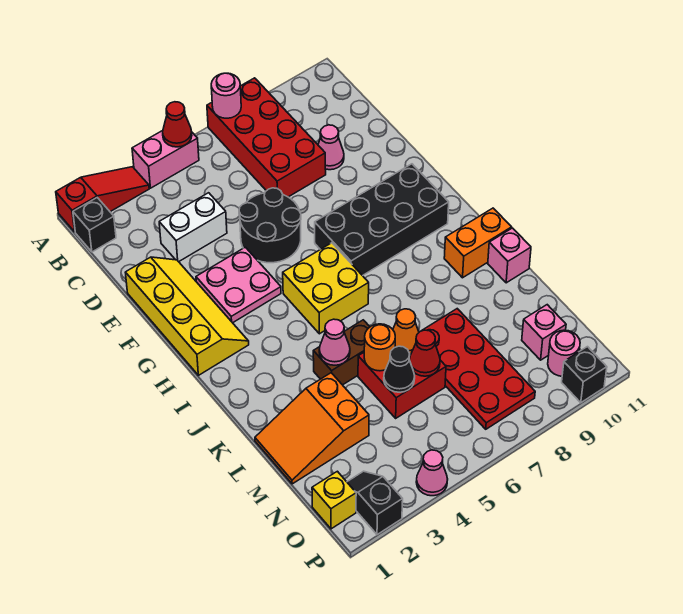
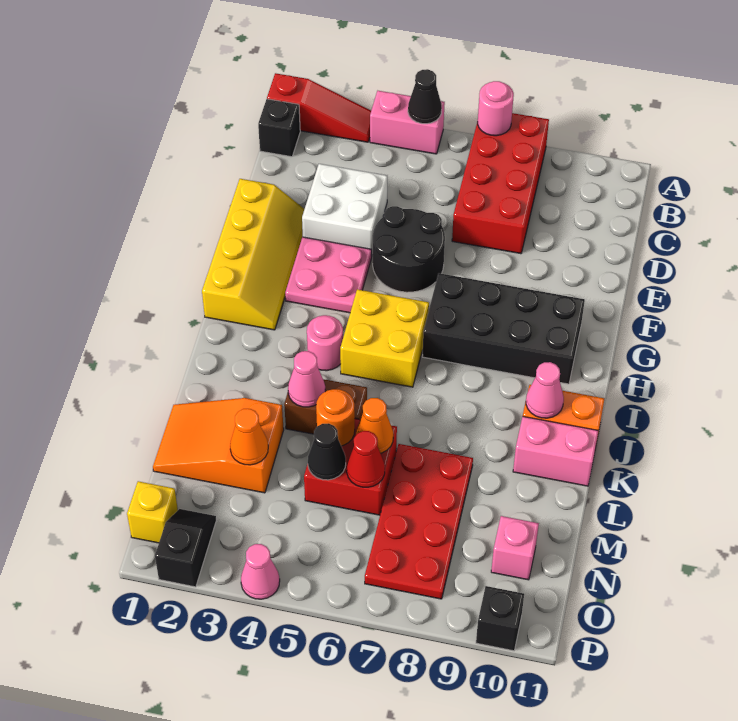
red 1x1 cone [163,102,192,147] -> black 1x1 cone [408,69,442,124]
white 1x2 brick [159,193,227,262] -> white 2x2 brick [302,164,387,255]
pink 1x1 cone [318,125,344,170] -> pink 1x1 cone moved to [526,362,564,418]
pink 1x1 brick [488,228,531,283] -> pink 1x2 brick [513,416,598,486]
none -> orange 1x1 cone [230,409,268,465]
pink 1x1 round brick [548,330,580,376] -> pink 1x1 round brick moved to [307,315,343,371]

